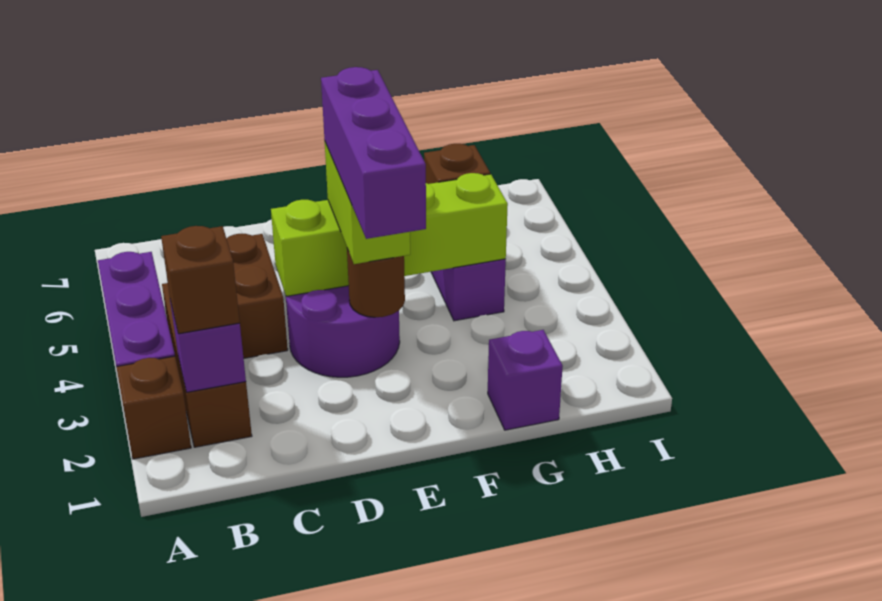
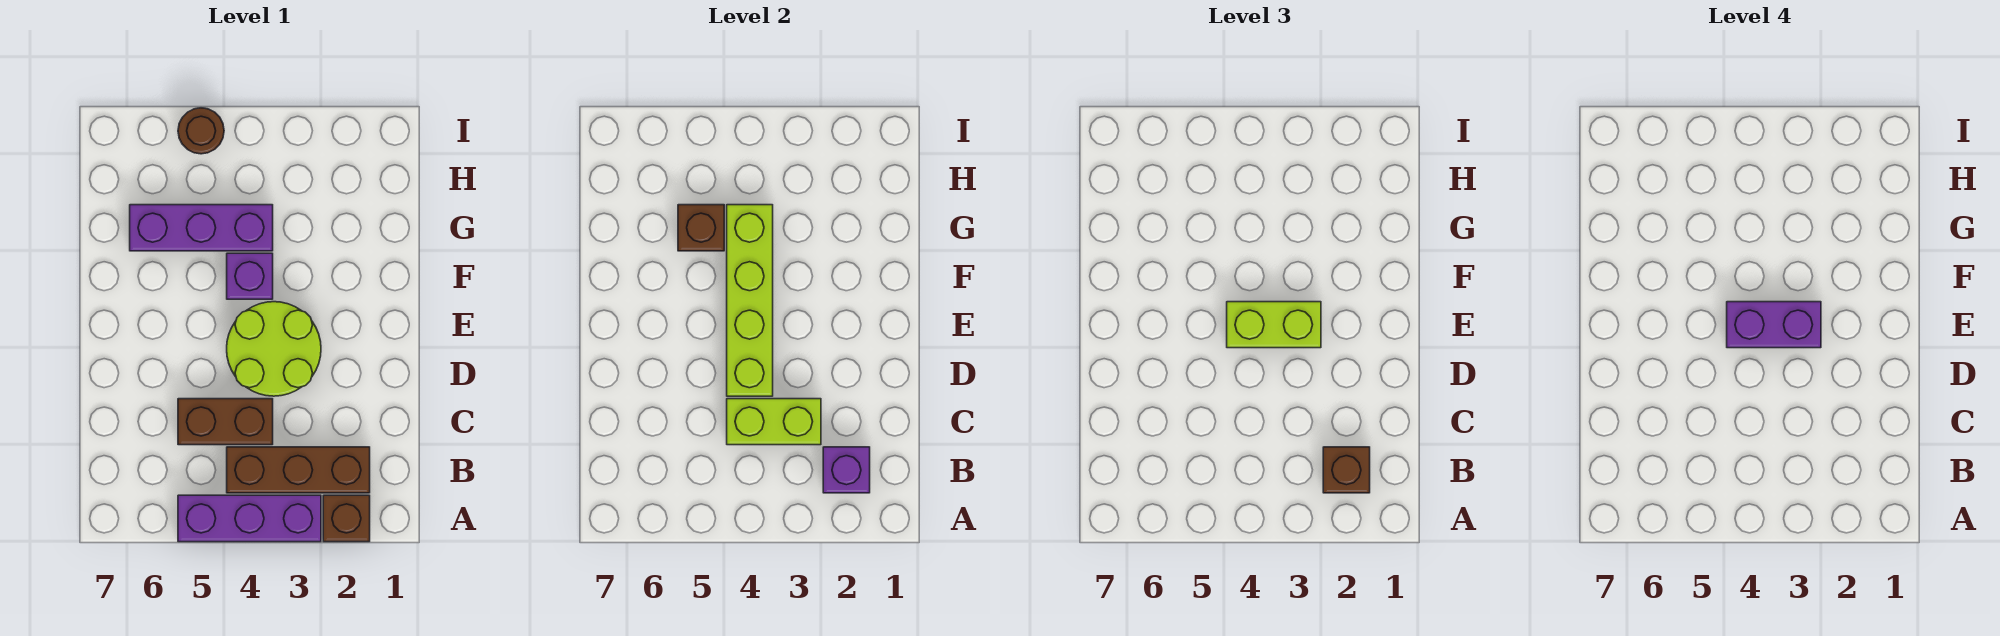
none -> lime 1x2 brick [727,399,821,445]
purple 2x2 round brick [286,286,400,377] -> lime 2x2 round brick [227,302,321,396]
purple 1x3 brick [321,67,426,239] -> purple 1x2 brick [1727,302,1821,348]
brown 1x1 round brick [347,249,405,317] -> brown 1x1 round brick moved to [178,108,224,154]
purple 1x1 brick [488,330,563,430] -> purple 1x1 brick moved to [227,253,273,299]

